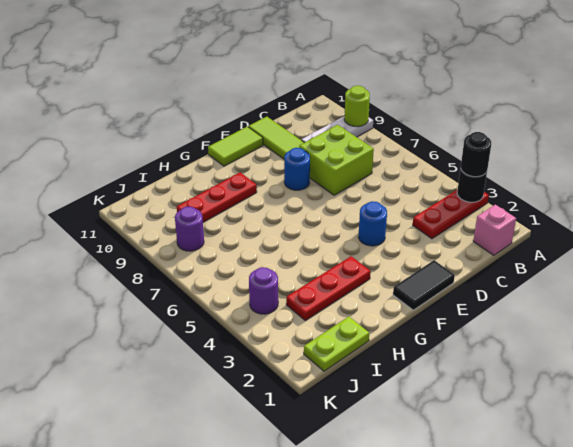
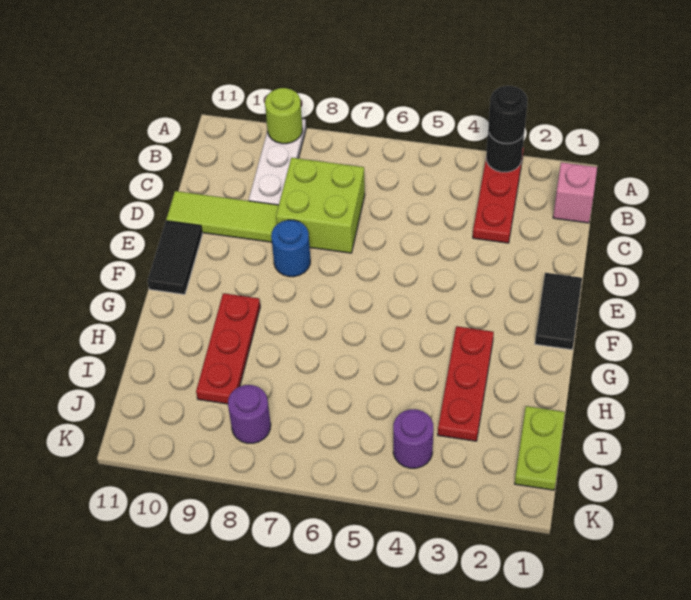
blue 1x1 round brick [358,201,387,246] -> none
lime 1x2 tile [208,126,263,166] -> black 1x2 tile [148,221,202,294]

